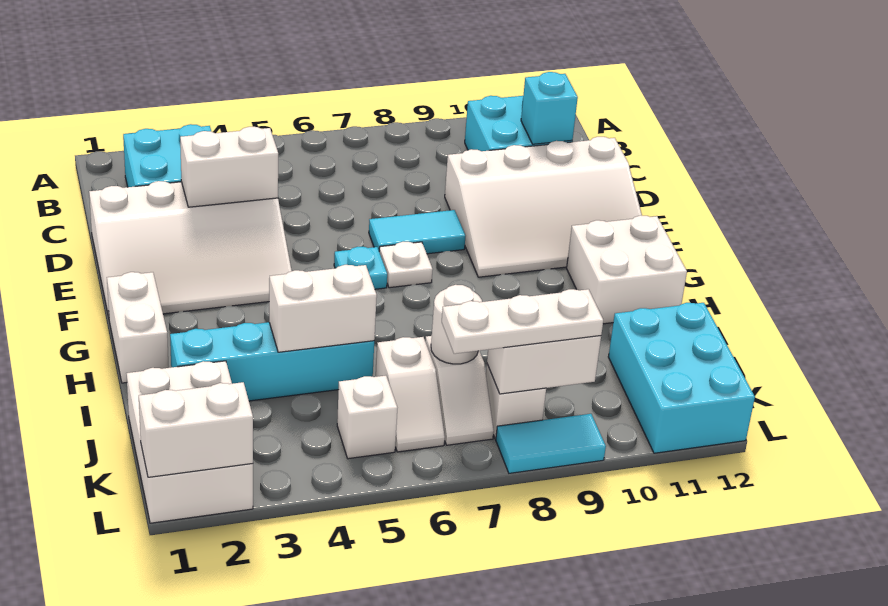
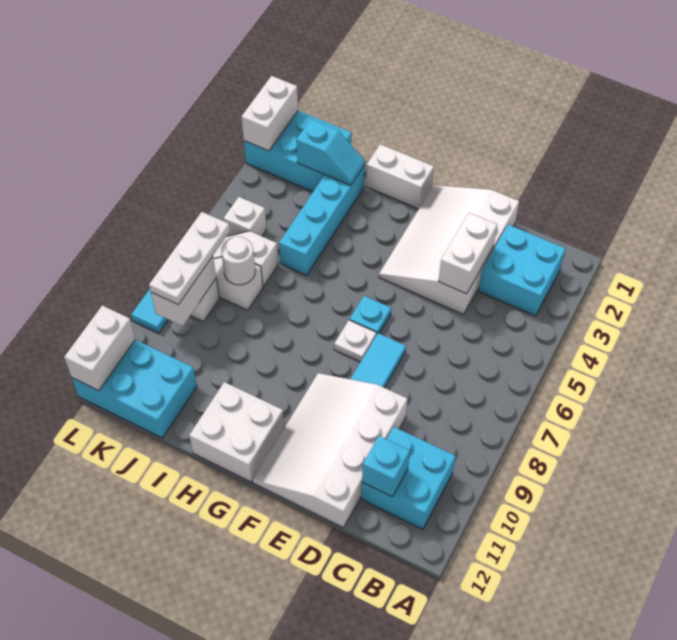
none -> cyan 1x2 slope [296,119,365,185]
white 1x2 brick [269,265,377,352] -> white 1x2 brick moved to [64,306,135,391]
white 2x3 brick [127,361,253,523] -> cyan 2x3 brick [244,111,352,192]

